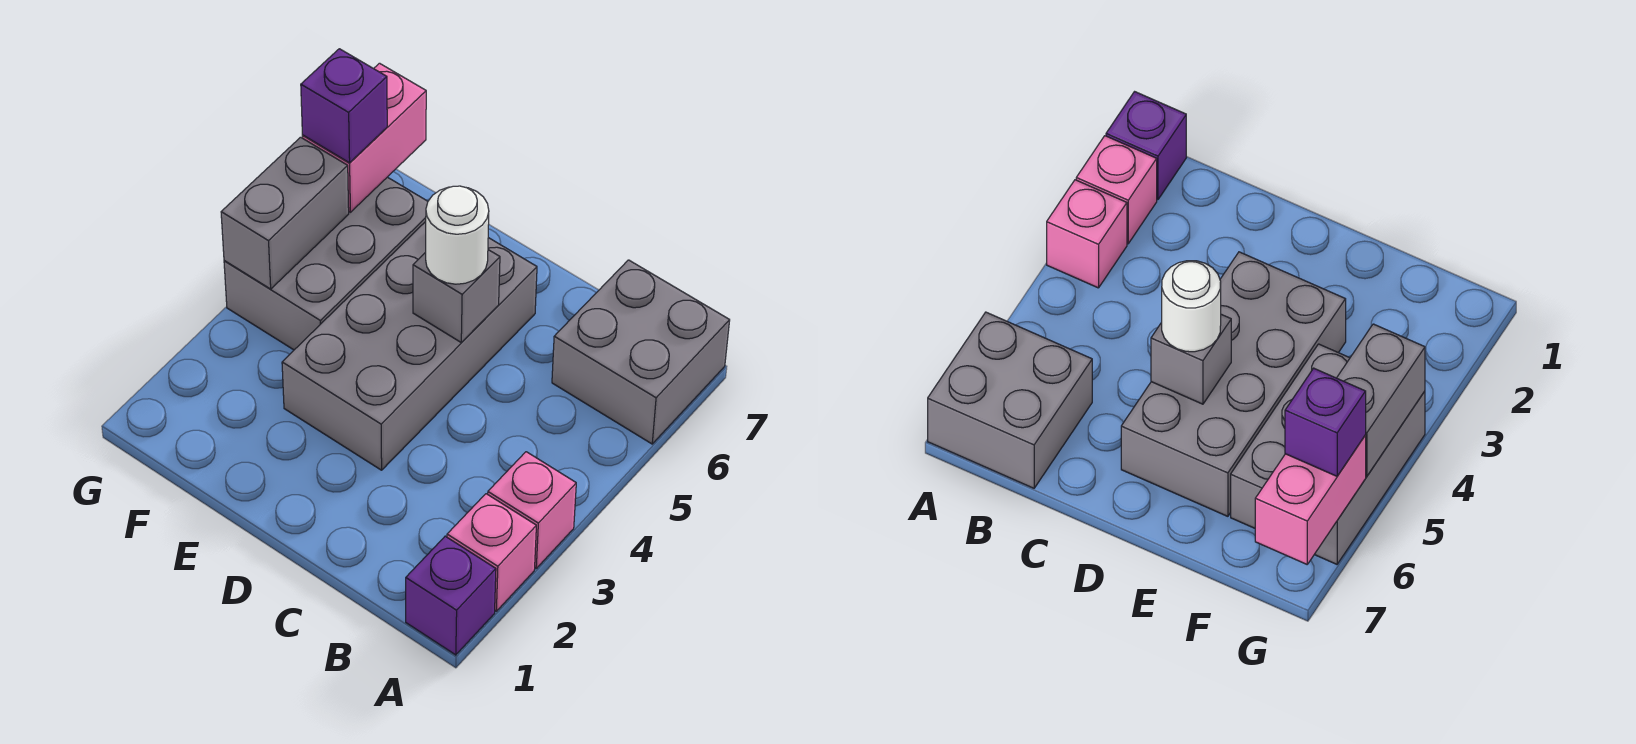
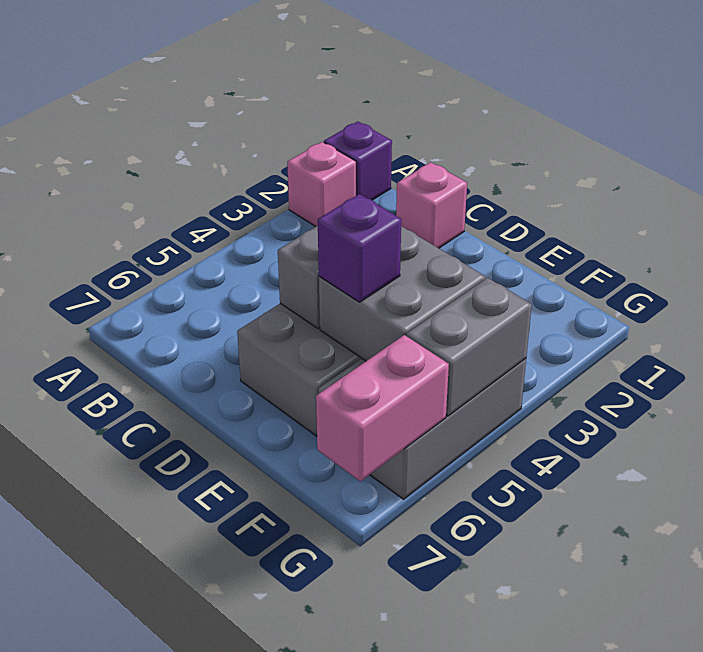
pink 1x1 brick [488,452,576,568] -> pink 1x1 brick moved to [396,162,467,248]
grey 2x2 brick [552,260,730,444] -> grey 2x2 brick moved to [319,226,485,361]
white 1x1 round brick [426,186,489,284] -> none
purple 1x1 brick [301,49,387,163] -> purple 1x1 brick moved to [318,194,401,302]

